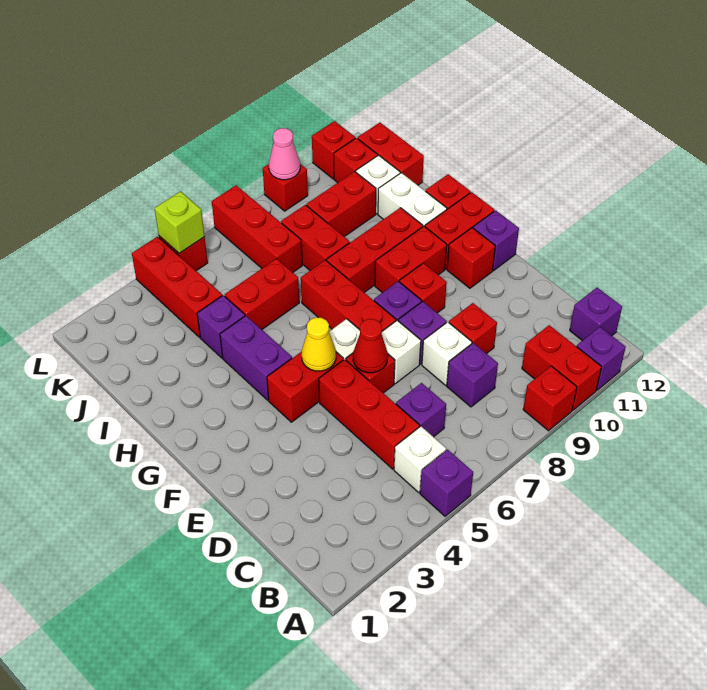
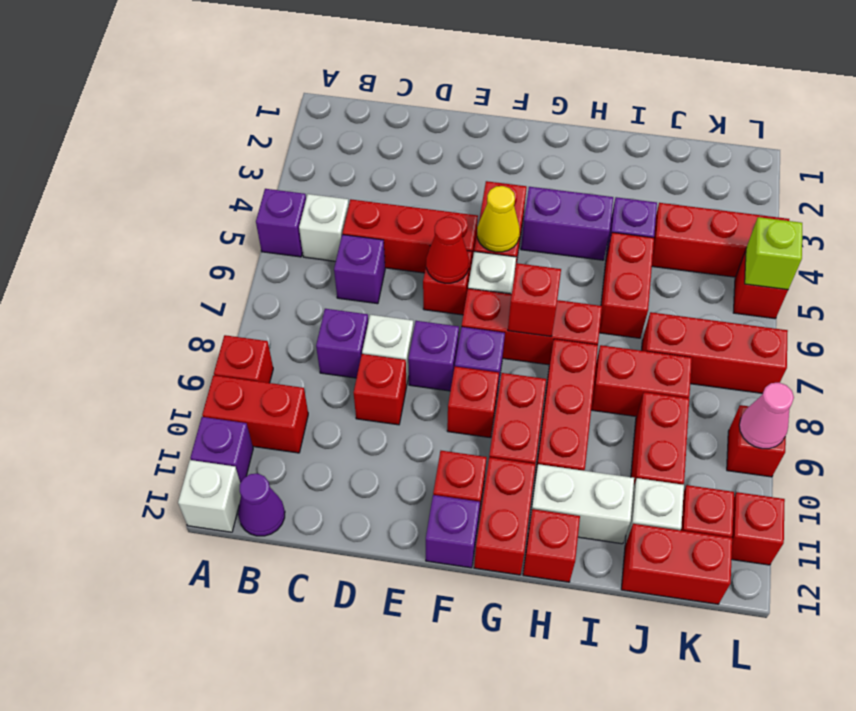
purple 1x1 brick [570,288,622,341] -> purple 1x1 cone [238,474,285,536]
white 1x1 brick [382,320,421,384] -> white 1x1 brick moved to [178,460,241,532]
none -> red 1x1 brick [508,263,561,336]

